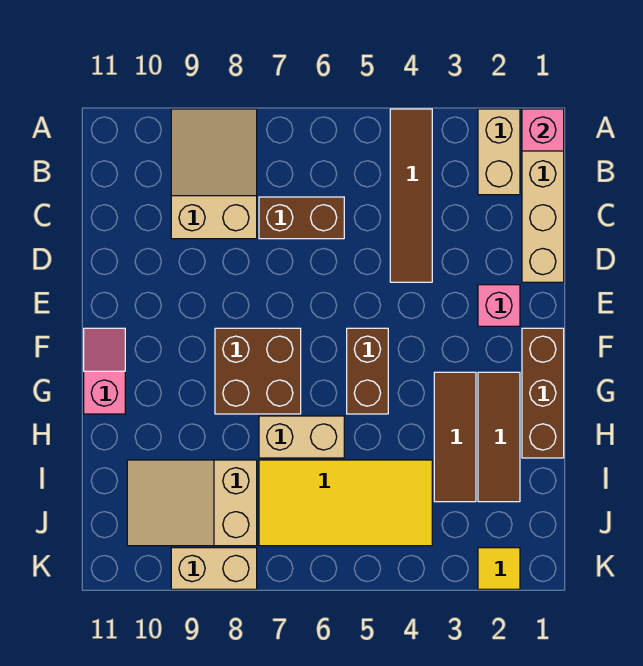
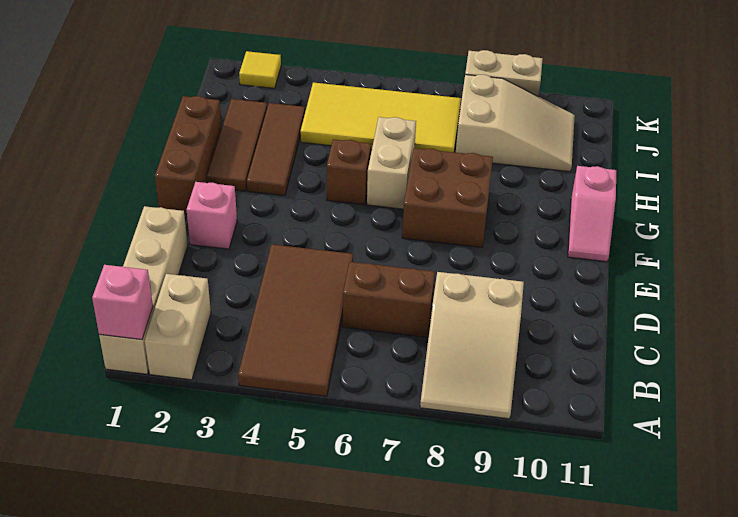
brown 1x4 tile [390,109,432,282] -> brown 2x4 tile [238,244,353,396]
brown 1x2 brick [347,328,388,414] -> brown 1x1 brick [327,139,371,205]
tan 1x2 brick [259,416,344,458] -> tan 1x2 brick turned to [367,117,416,209]

